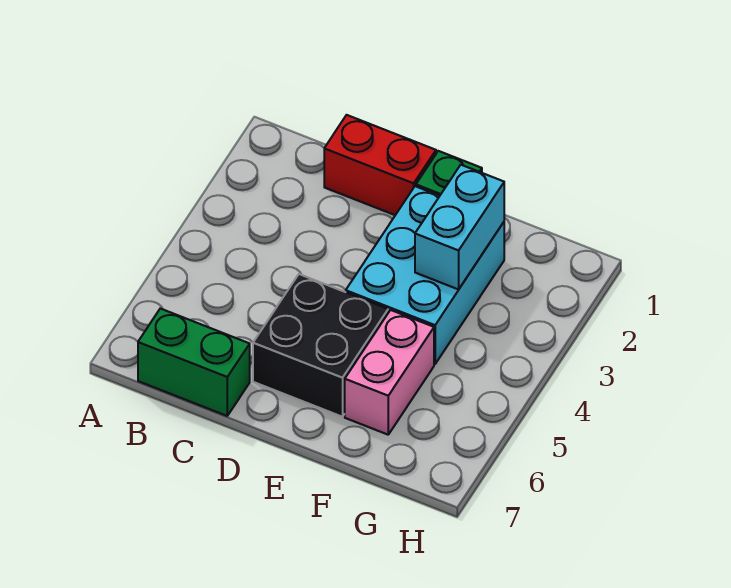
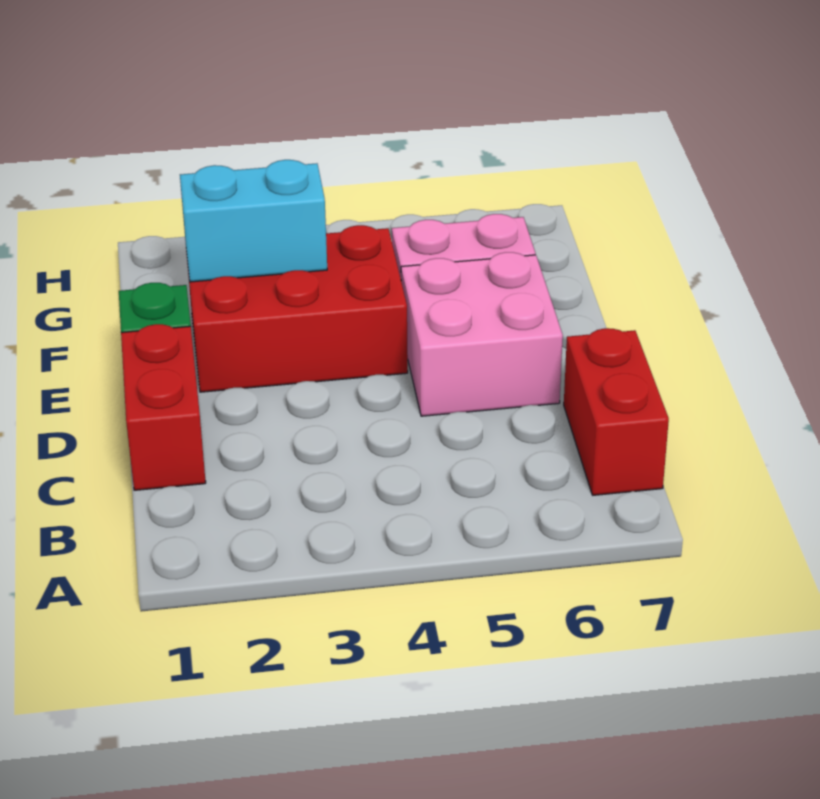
green 1x2 brick [138,309,250,416] -> red 1x2 brick [564,328,669,495]
black 2x2 brick [253,274,388,417] -> pink 2x2 brick [401,252,563,416]
cyan 2x3 brick [346,186,504,364] -> red 2x3 brick [187,225,408,392]

